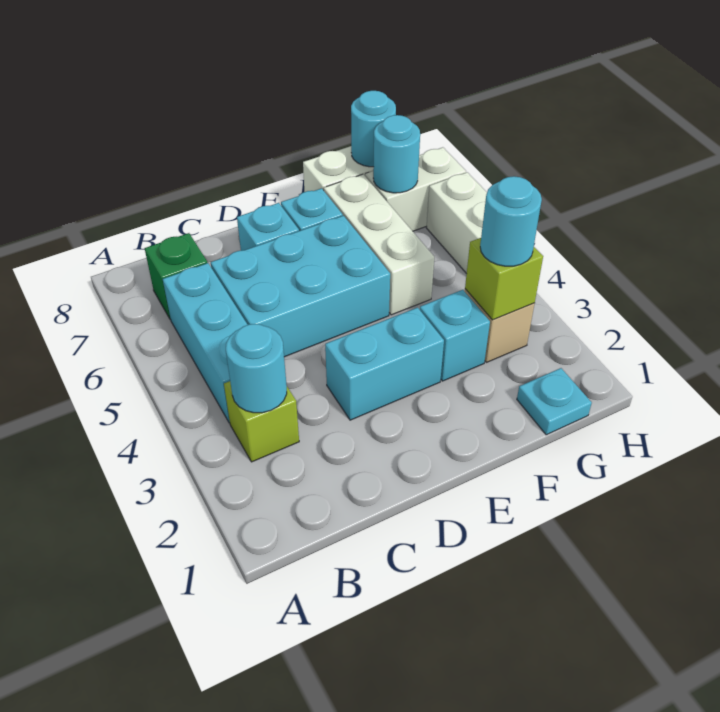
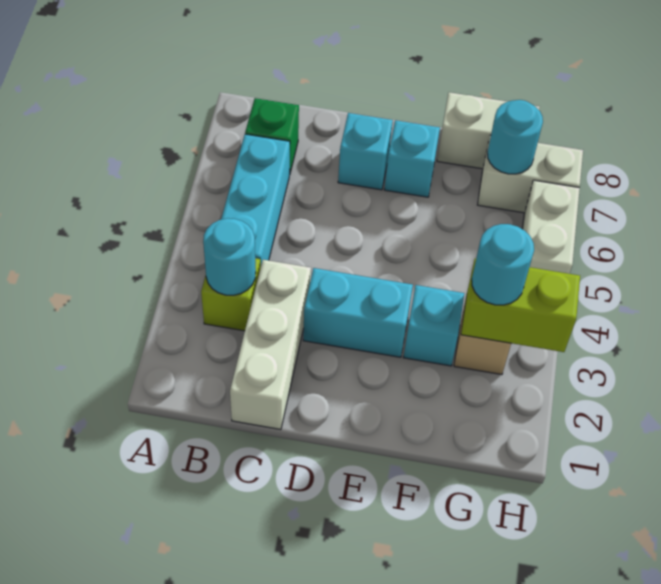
cyan 2x3 brick [211,216,390,357] -> none
white 1x3 brick [324,174,434,315] -> white 1x3 brick moved to [230,260,311,430]
cyan 1x1 plate [517,368,592,435] -> none
lime 1x1 brick [465,238,543,320] -> lime 1x2 brick [461,258,580,352]
cyan 1x1 round brick [351,91,396,167] -> none

